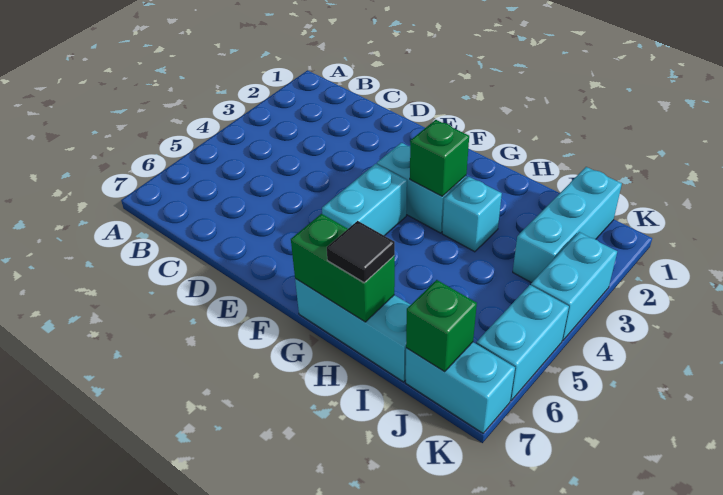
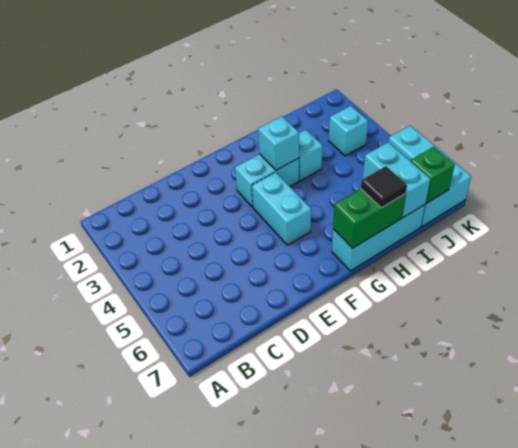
green 1x1 brick [410,120,469,196] -> cyan 1x1 brick [258,116,299,170]
cyan 1x3 brick [513,167,622,283] -> cyan 1x1 brick [329,106,368,156]
cyan 1x2 brick [531,232,617,341] -> cyan 1x2 brick moved to [363,142,430,218]

